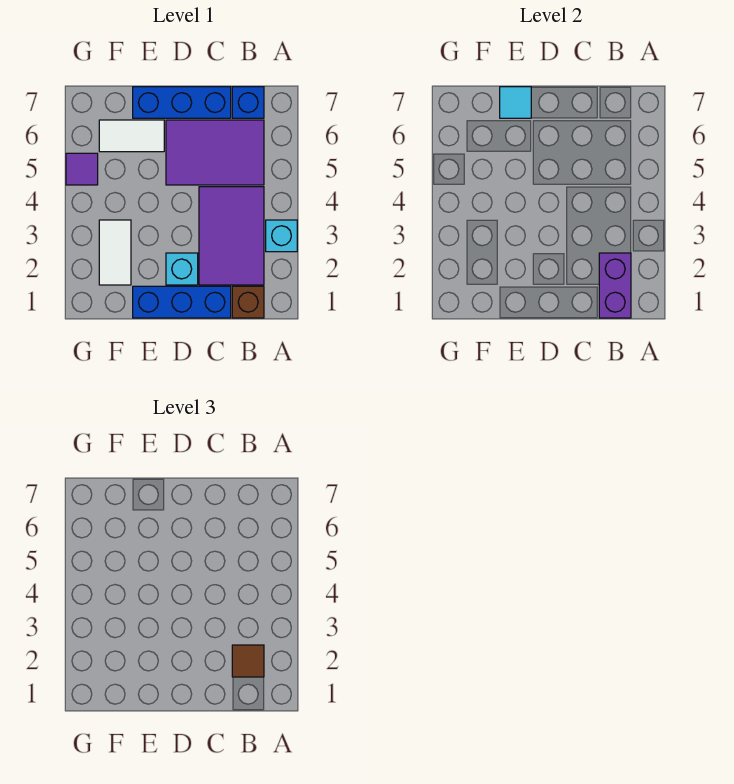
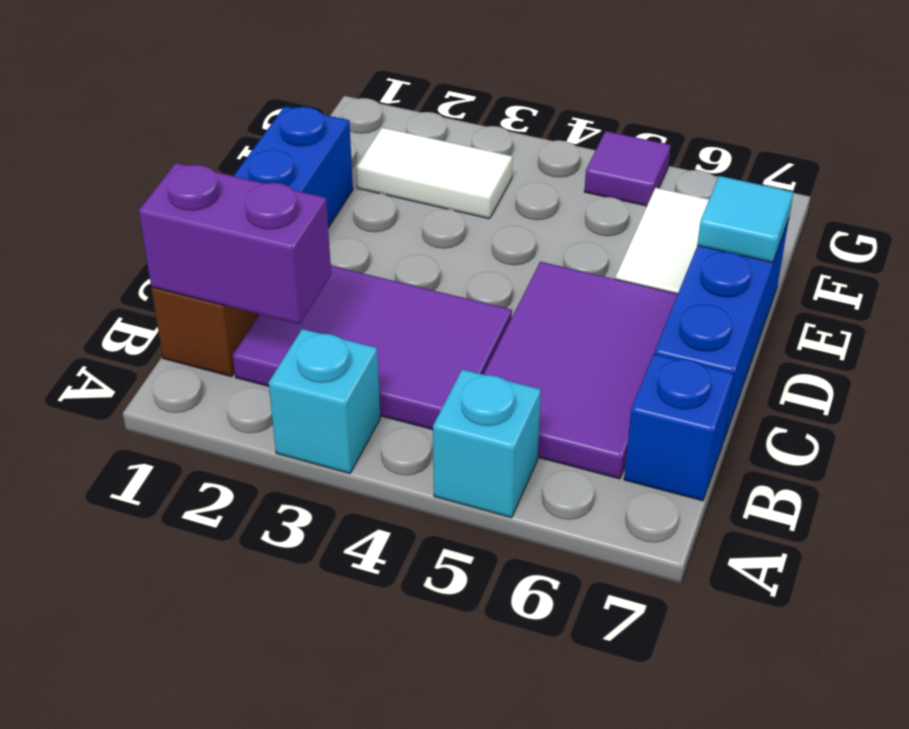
brown 1x1 tile [232,645,264,677] -> none
cyan 1x1 brick [166,253,198,285] -> cyan 1x1 brick moved to [433,369,541,518]

